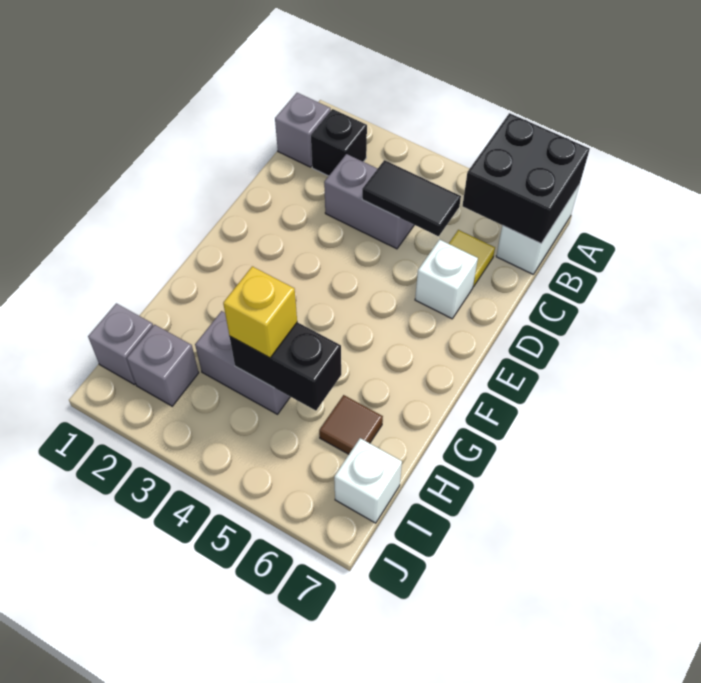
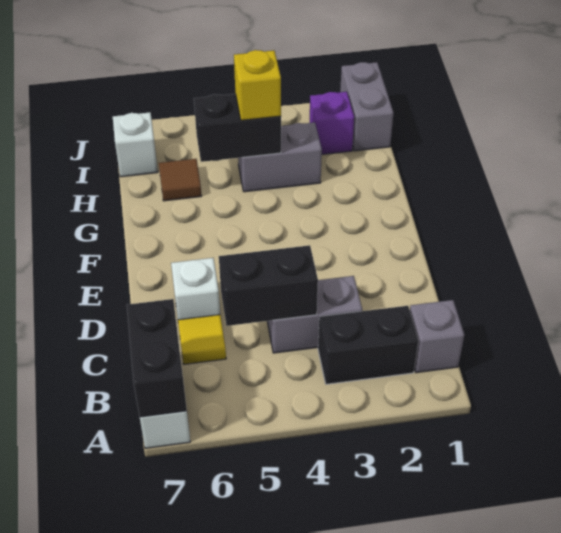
black 2x2 brick [463,113,590,243] -> black 1x2 brick [127,299,187,417]
black 1x1 brick [311,109,367,176] -> black 1x2 brick [318,306,418,384]
black 1x2 tile [362,160,461,236] -> black 1x2 brick [219,245,318,326]
grey 1x1 brick [88,303,153,385] -> grey 1x2 brick [340,62,393,151]
grey 1x1 brick [127,325,199,406] -> purple 1x1 brick [310,92,354,154]

